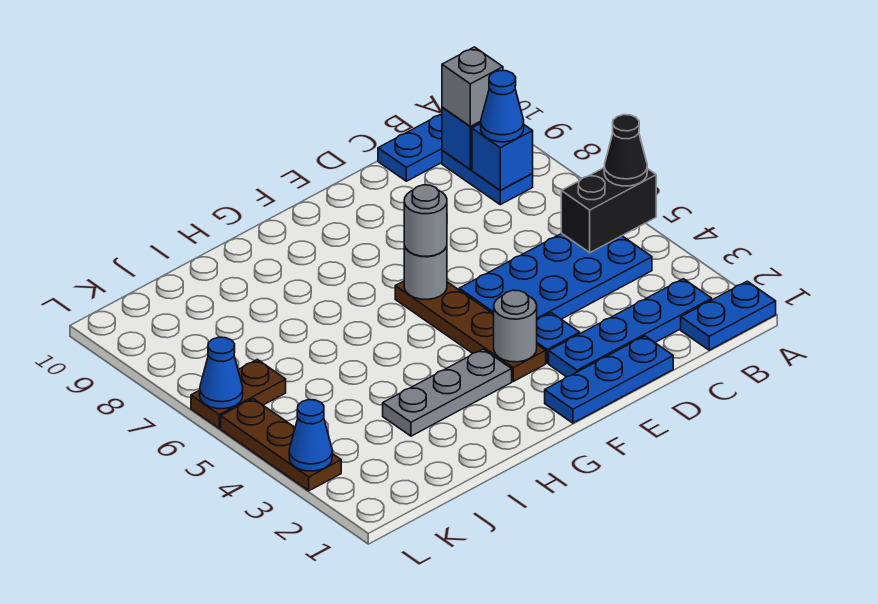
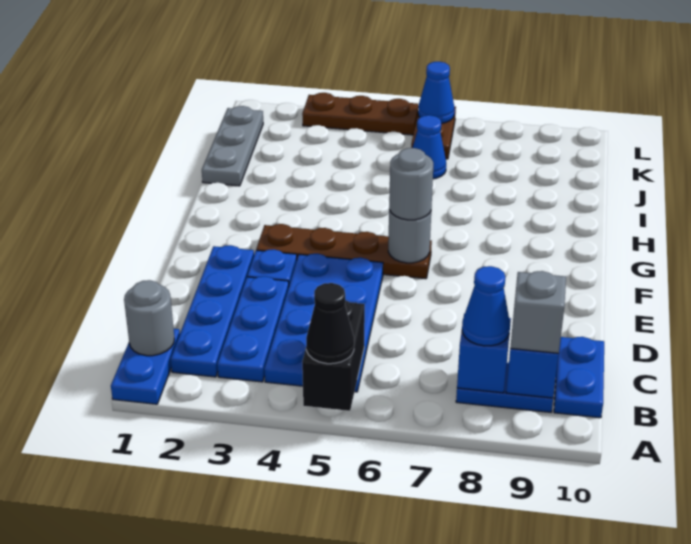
blue 1x3 plate [545,336,673,423] -> blue 1x3 plate moved to [217,276,289,382]
grey 1x1 round brick [494,290,537,362] -> grey 1x1 round brick moved to [124,280,174,356]
grey 1x3 plate [383,349,512,436] -> grey 1x3 plate moved to [202,106,263,186]
blue 1x1 cone [289,400,332,471] -> blue 1x1 cone moved to [413,115,446,179]

